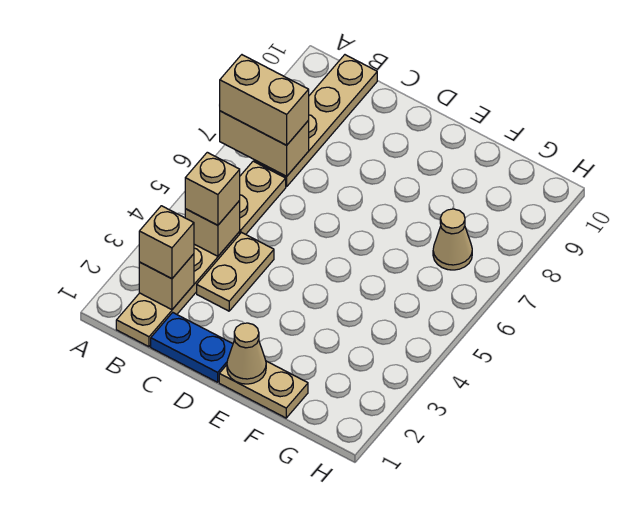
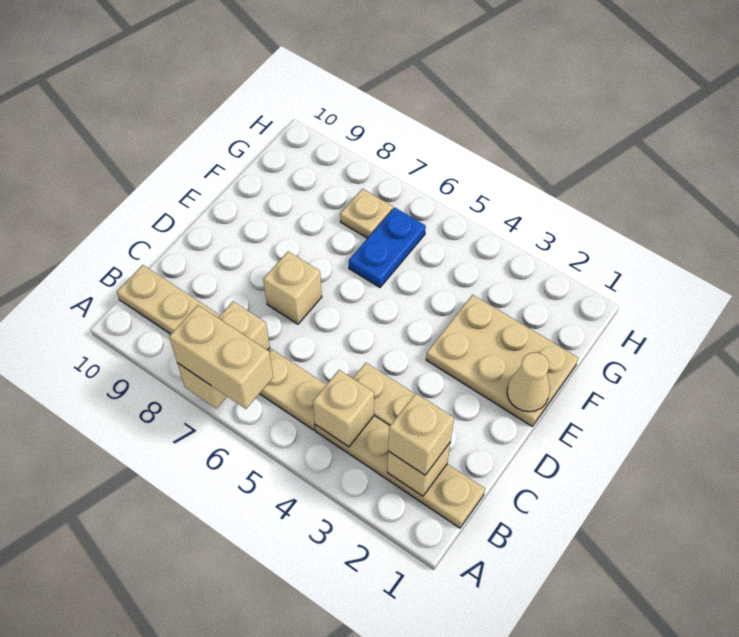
tan 1x2 brick [220,55,309,145] -> tan 1x2 brick turned to [169,305,273,409]
tan 1x1 brick [185,152,240,225] -> tan 1x1 brick moved to [263,251,322,324]
blue 1x2 plate [151,313,233,382] -> blue 1x2 plate moved to [349,207,426,287]
tan 1x2 plate [219,361,308,418] -> tan 2x3 plate [426,295,578,426]
tan 1x1 cone [433,209,472,270] -> tan 1x1 plate [340,189,393,238]

